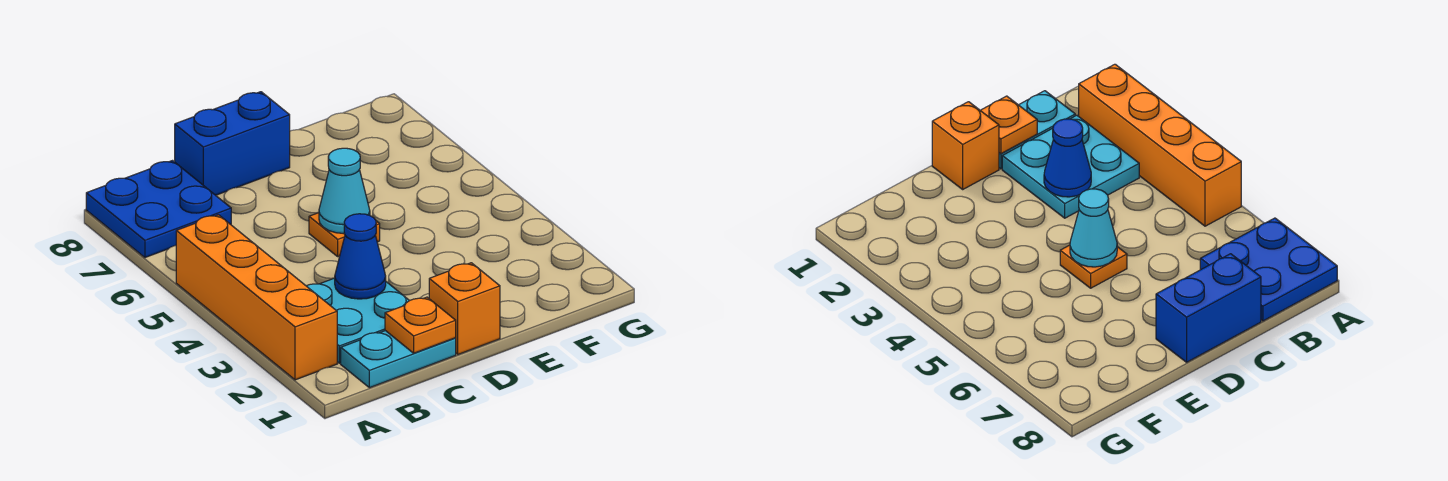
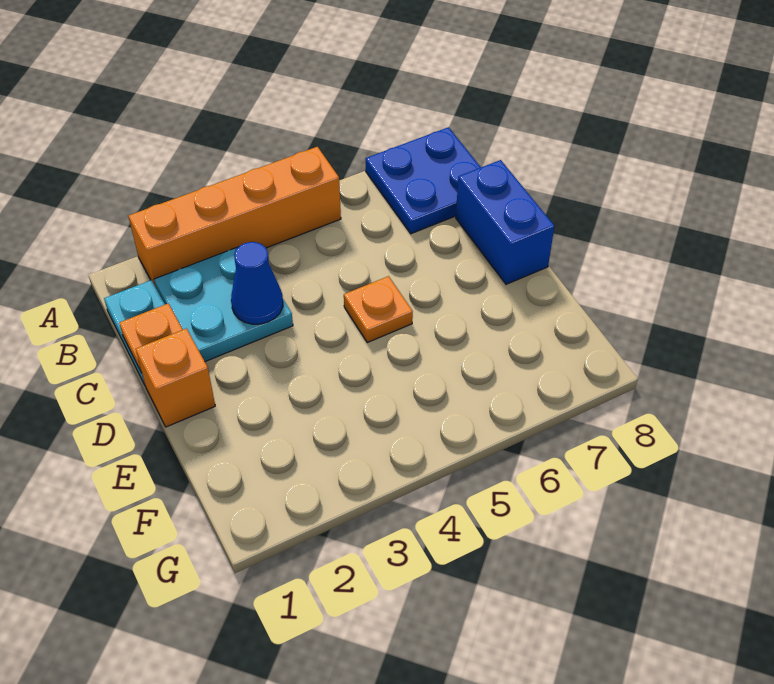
cyan 1x1 cone [319,148,370,234] -> none

